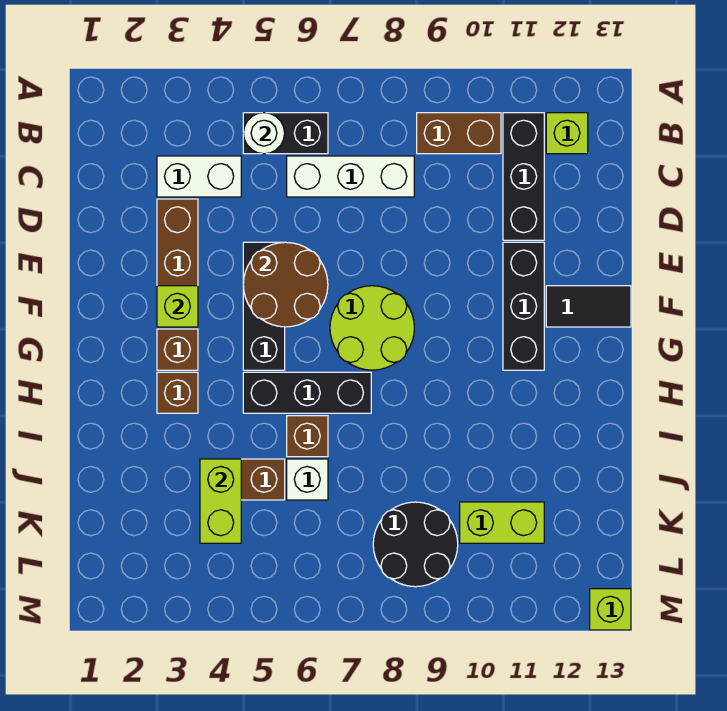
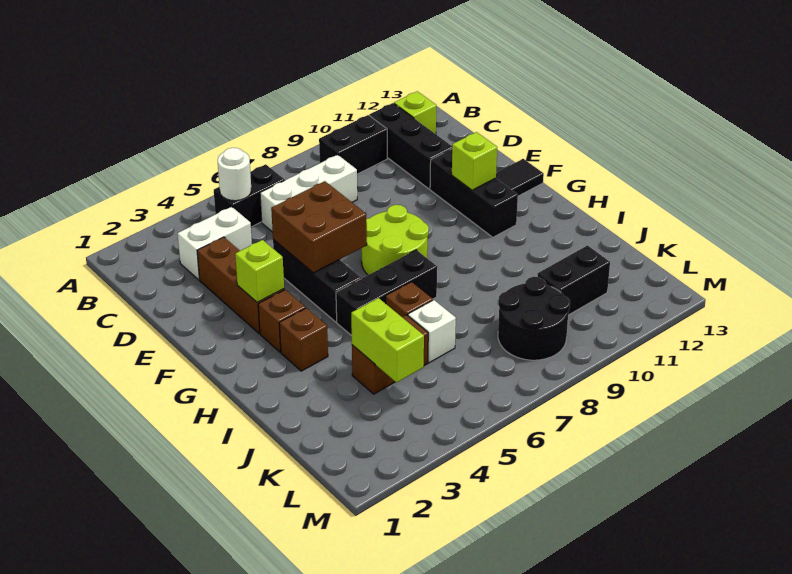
brown 1x2 brick [417,113,501,154] -> black 1x2 brick [319,115,387,174]
brown 2x2 round brick [243,242,328,327] -> brown 2x2 brick [271,181,367,273]
lime 1x2 brick [460,502,544,543] -> black 1x2 brick [538,246,610,315]
lime 1x1 brick [590,589,631,630] -> lime 1x1 brick moved to [452,132,497,190]

